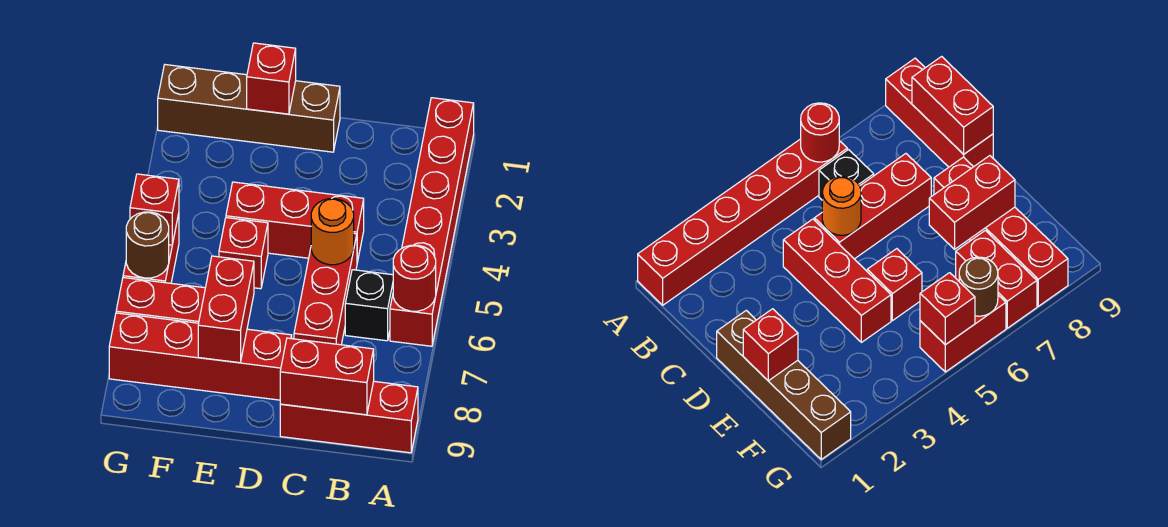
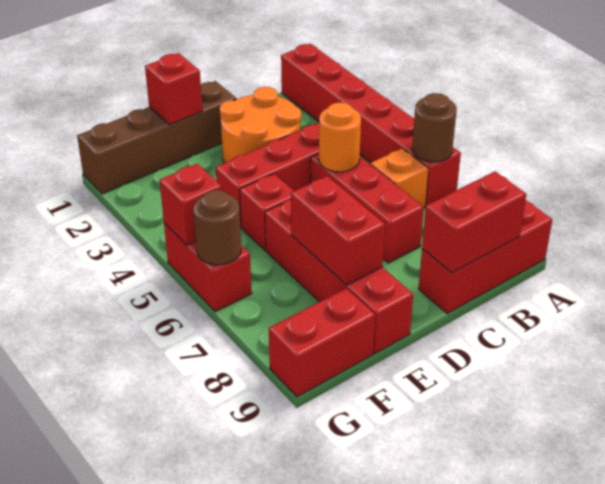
red 1x1 round brick [393,245,436,311] -> brown 1x1 round brick [412,93,457,162]
black 1x1 brick [345,270,393,341] -> orange 1x1 brick [371,149,429,208]
none -> orange 2x2 round brick [220,87,301,163]
red 1x4 brick [109,313,292,400] -> red 1x4 brick turned to [265,199,413,354]
red 1x2 brick [116,278,205,323] -> red 1x2 brick moved to [269,288,375,397]

